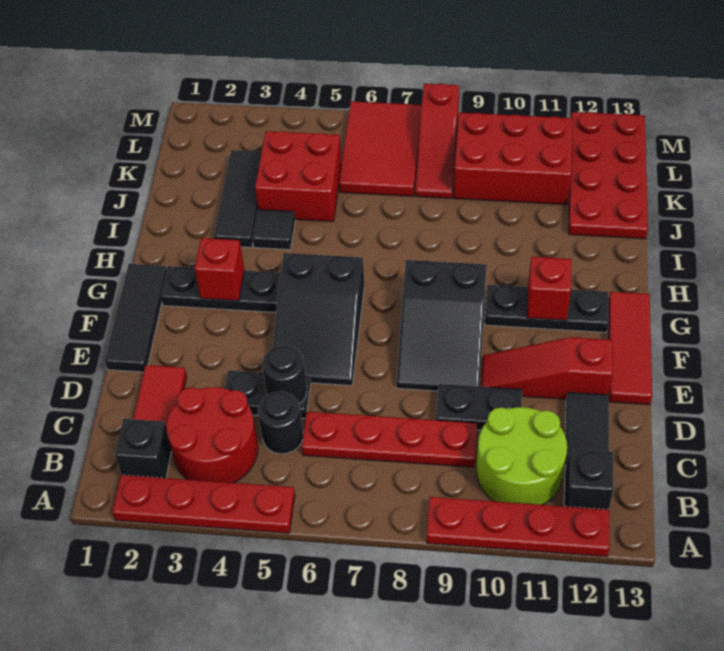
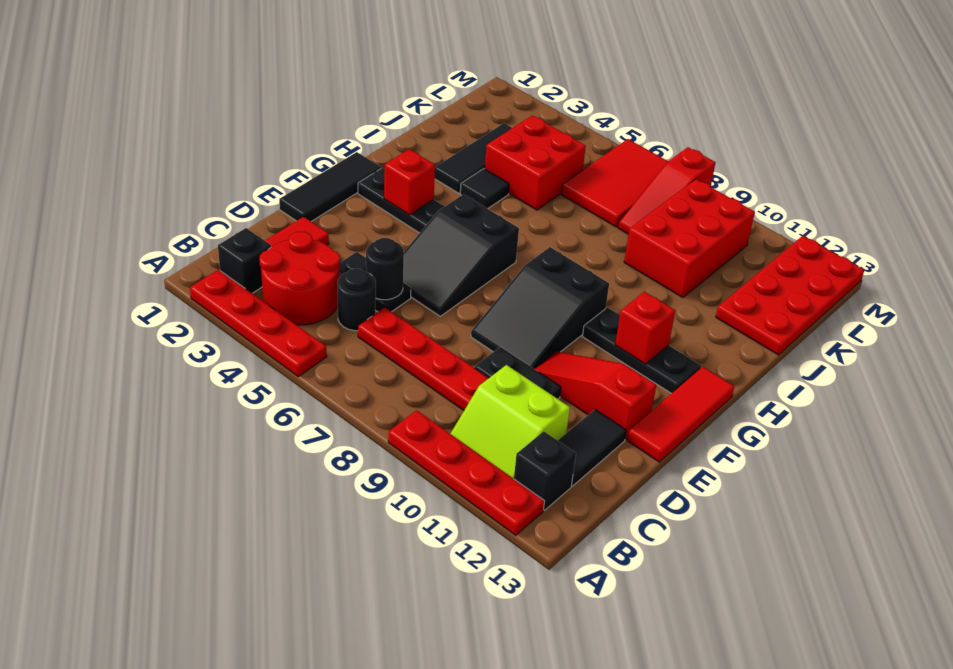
lime 2x2 round brick [477,407,567,505] -> lime 2x2 slope [450,365,570,479]
red 2x3 brick [454,113,572,205] -> red 2x3 brick turned to [624,179,755,298]

